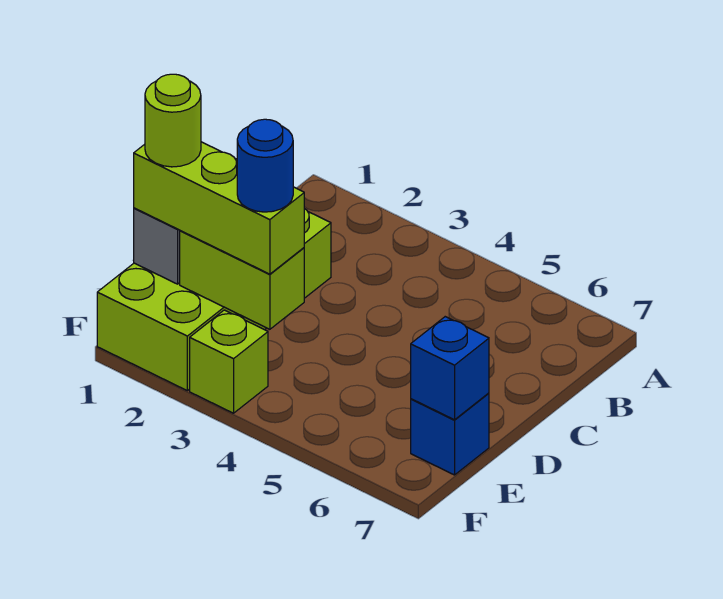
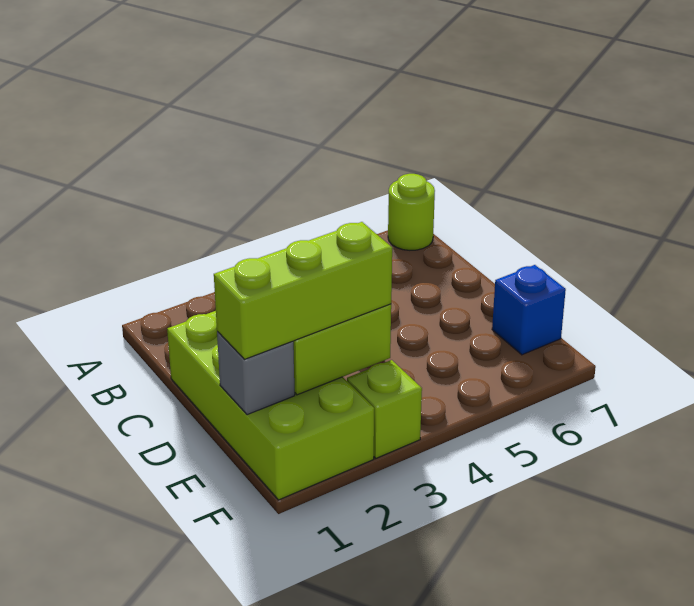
lime 1x1 round brick [145,74,201,167] -> lime 1x1 round brick moved to [388,174,435,250]
blue 1x1 round brick [237,119,293,212] -> none
blue 1x1 brick [411,317,489,420] -> none

